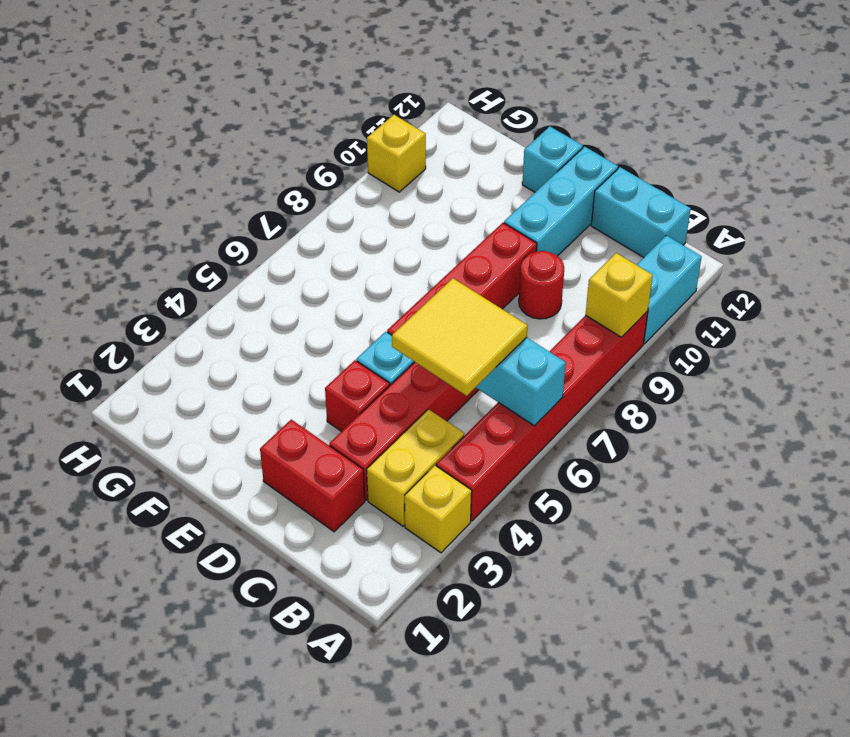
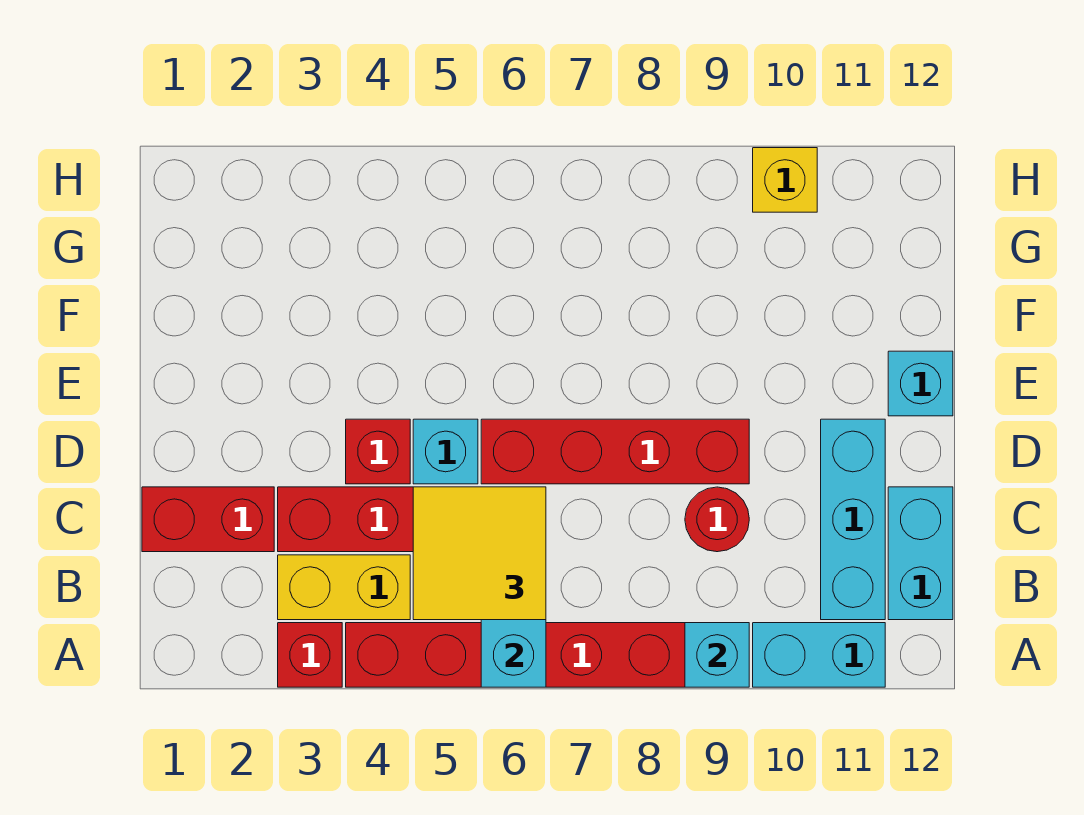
yellow 1x1 brick [405,466,472,553] -> red 1x1 brick [278,623,342,687]
yellow 1x1 brick [586,253,653,337] -> cyan 1x1 brick [685,623,749,687]
red 1x2 brick [260,419,365,532] -> red 1x2 brick turned to [142,487,274,552]
cyan 1x3 brick [504,147,618,256] -> cyan 1x3 brick turned to [821,419,885,620]

